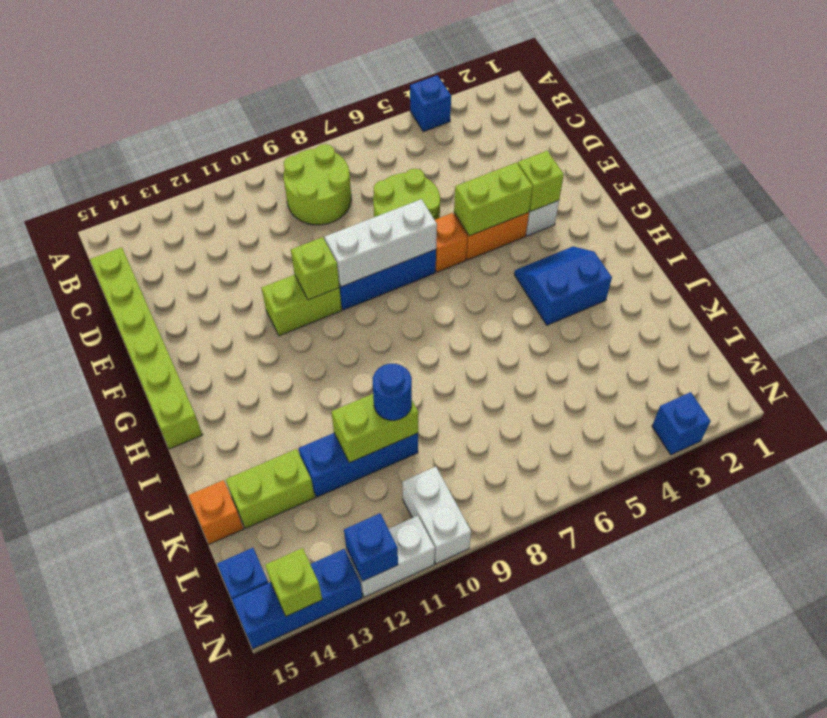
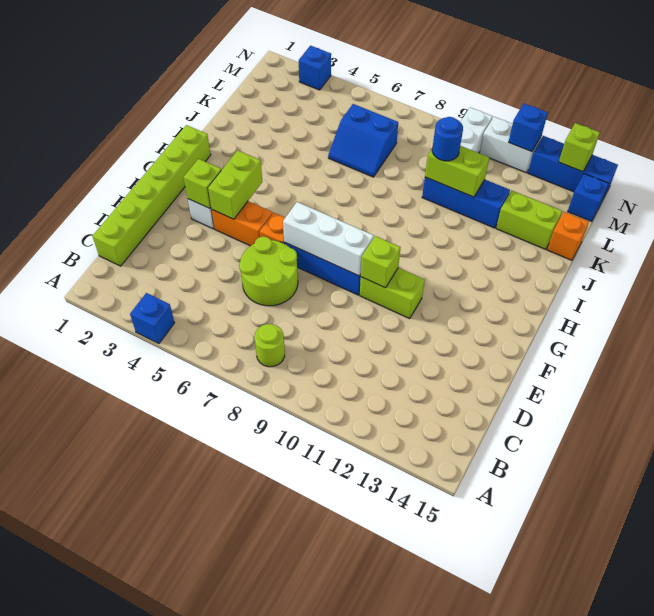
lime 2x2 round brick [284,144,351,225] -> lime 1x1 round brick [254,324,285,367]
lime 1x6 brick [90,247,202,449] -> lime 1x6 brick moved to [92,125,211,266]
lime 1x2 brick [454,163,533,236] -> lime 1x2 brick turned to [208,150,262,219]
blue 2x2 slope [514,246,612,325] -> blue 2x2 slope moved to [328,104,398,177]

